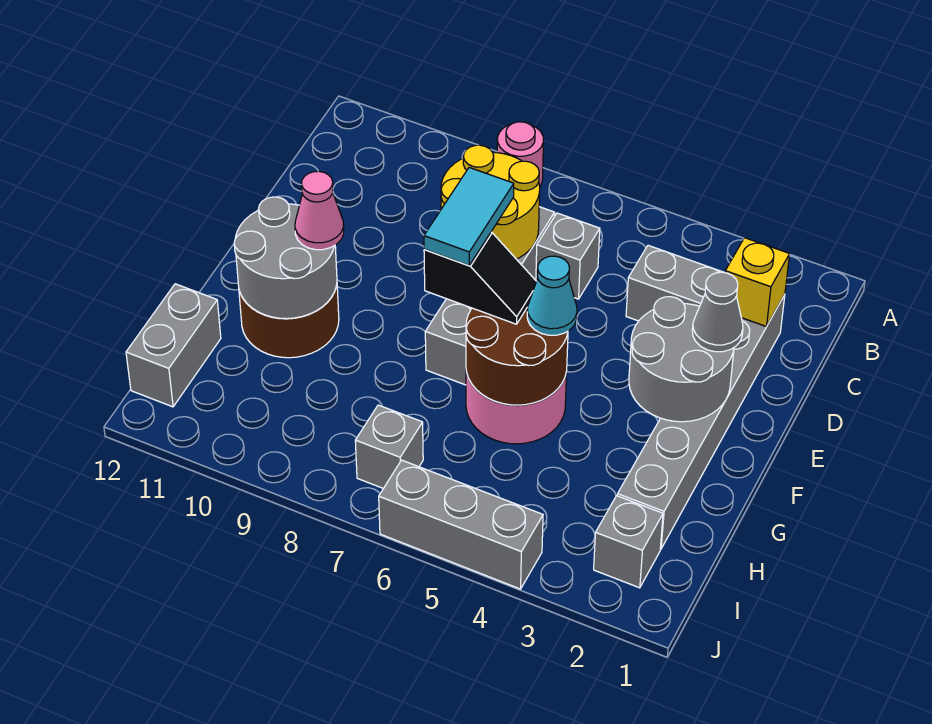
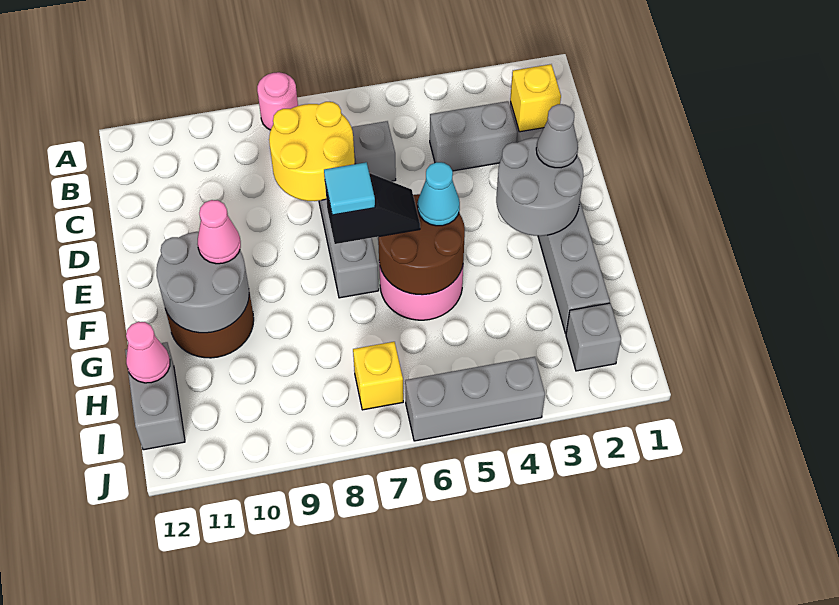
cyan 1x2 tile [424,168,514,265] -> cyan 1x1 tile [324,162,375,215]
none -> pink 1x1 cone [126,322,170,383]
grey 1x1 brick [355,405,423,488] -> yellow 1x1 brick [353,342,403,410]

